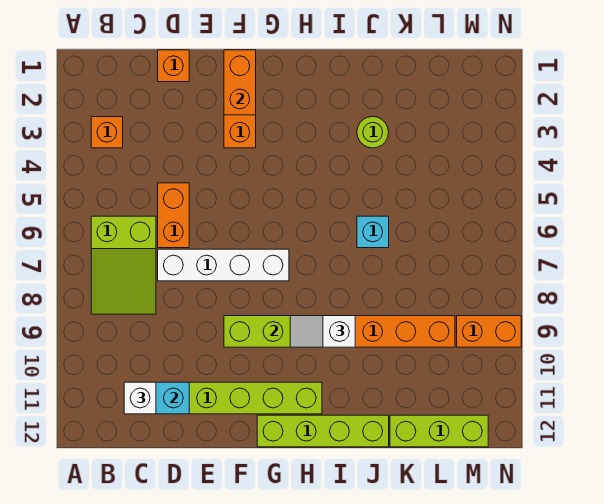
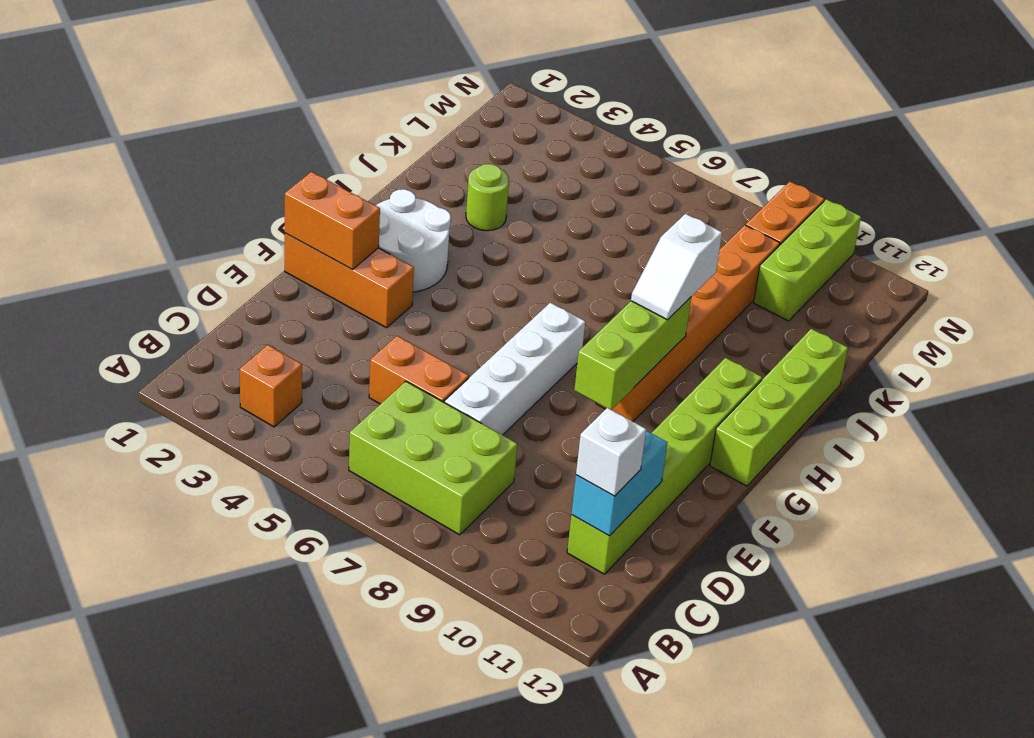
lime 2x3 slope [91,216,156,314] -> lime 2x3 brick [349,381,517,535]
orange 1x1 brick [158,50,189,82] -> none
none -> white 2x2 round brick [375,189,451,292]
cyan 1x1 brick [357,216,389,248] -> none
lime 1x3 brick [390,415,488,447] -> lime 1x3 brick moved to [754,199,861,321]

